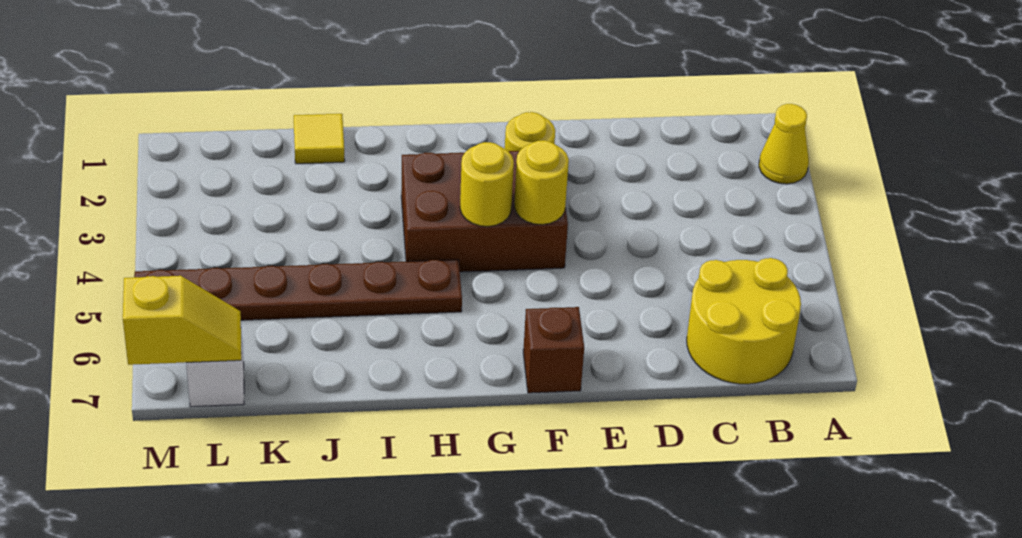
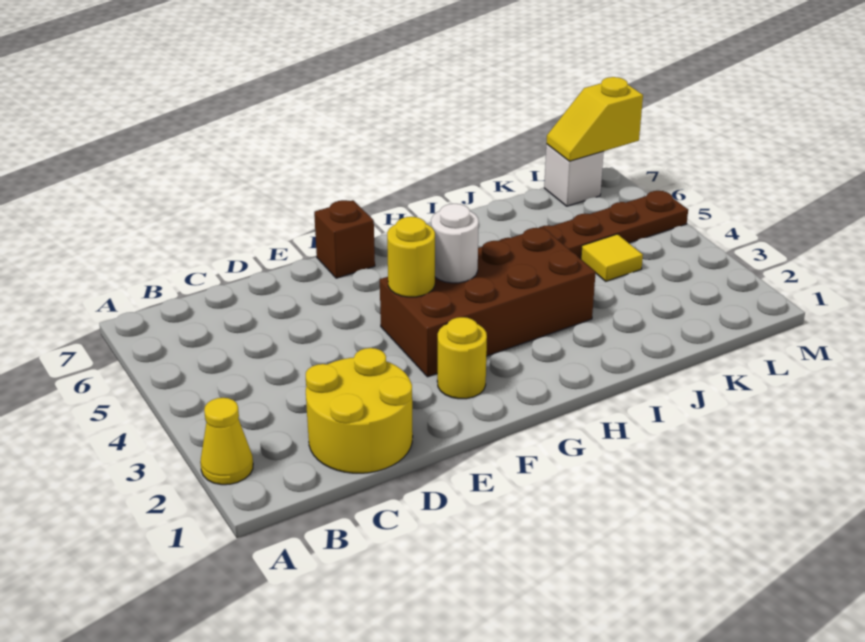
yellow 2x2 round brick [687,258,801,384] -> yellow 2x2 round brick moved to [306,348,413,473]
brown 2x3 brick [401,151,568,272] -> brown 2x4 brick [380,228,596,377]
yellow 1x1 round brick [460,142,514,226] -> white 1x1 round brick [431,204,479,283]
yellow 1x1 tile [294,114,345,164] -> yellow 1x1 tile moved to [581,234,643,281]

